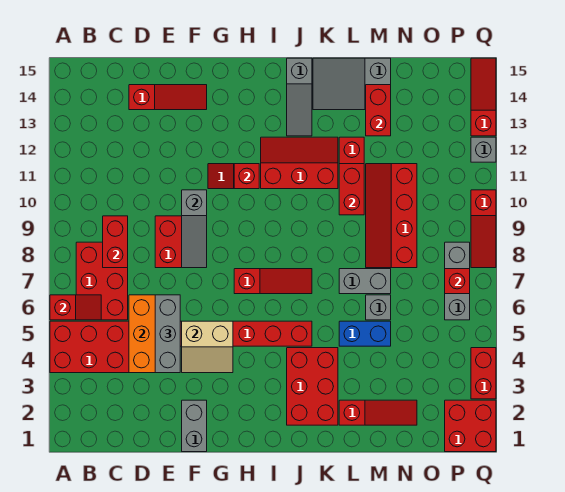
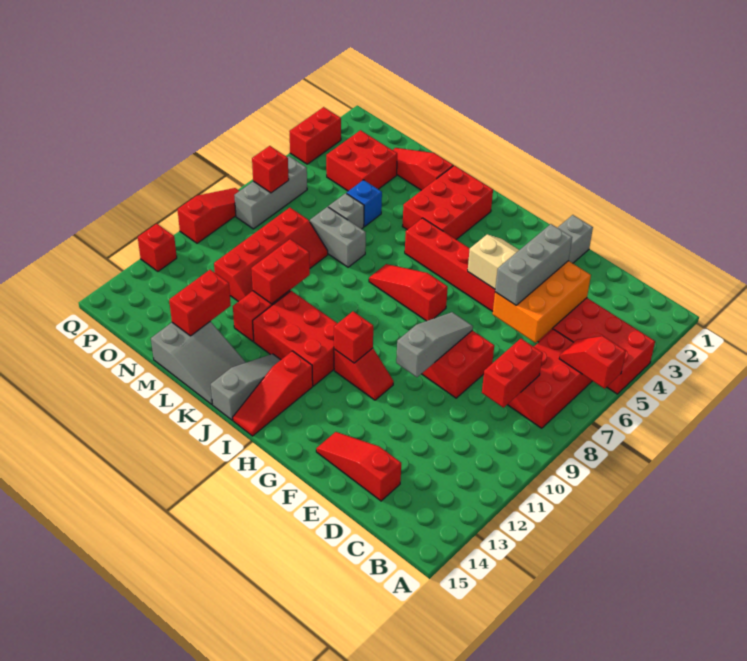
red 2x3 slope [261,137,338,189] -> red 2x3 brick [253,291,337,386]
blue 1x2 brick [339,321,391,346] -> blue 1x1 brick [347,180,382,226]
red 2x2 brick [445,400,496,452] -> red 2x2 brick moved to [326,130,397,191]
grey 1x1 brick [471,137,496,162] -> red 1x1 brick [138,224,177,271]
red 1x3 slope [471,58,496,136] -> red 1x3 slope moved to [233,351,313,436]

